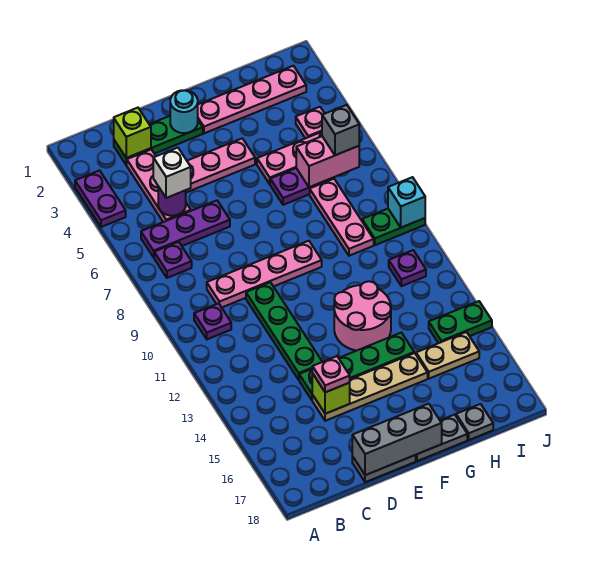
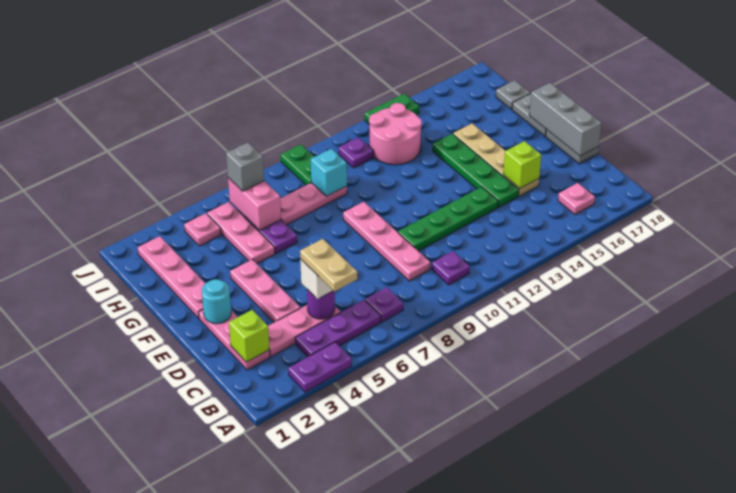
purple 1x3 plate [141,201,230,257] -> purple 1x3 plate turned to [295,300,381,357]
green 1x3 plate [114,116,203,165] -> pink 1x3 plate [199,310,270,370]
pink 1x1 plate [312,356,350,392] -> pink 1x1 plate moved to [558,183,595,215]
pink 2x2 round brick [334,281,391,351] -> pink 2x2 round brick moved to [369,103,422,165]
tan 1x2 plate [416,332,479,379] -> tan 1x2 plate moved to [300,239,357,292]
green 1x2 plate [429,301,492,343] -> green 1x2 plate turned to [365,94,419,125]
cyan 1x1 brick [388,177,425,228] -> cyan 1x1 brick moved to [311,149,347,196]

